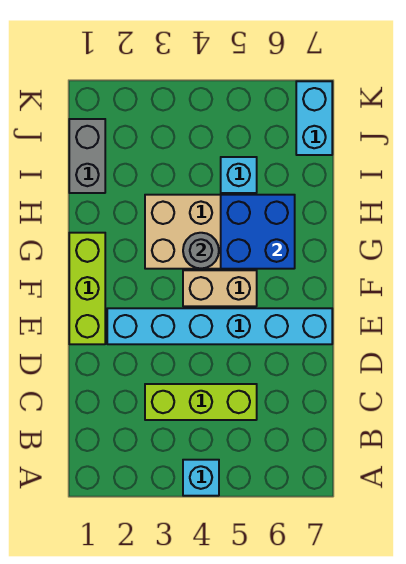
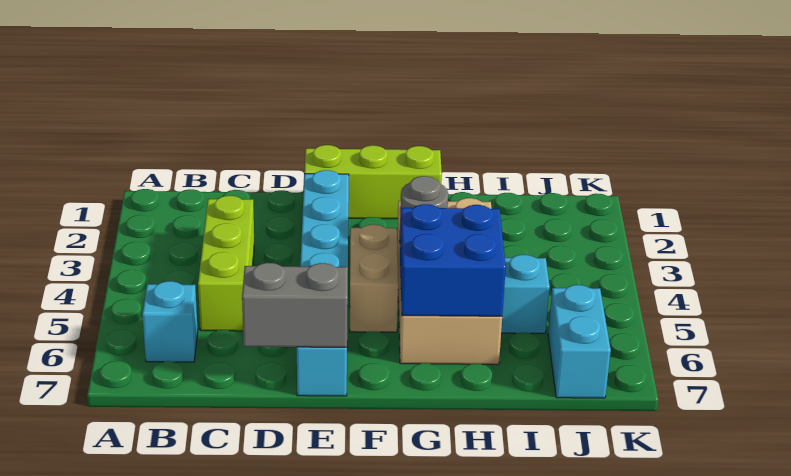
cyan 1x1 brick [183,460,219,496] -> cyan 1x1 brick moved to [142,281,198,362]
grey 1x2 brick [69,119,105,193] -> grey 1x2 brick moved to [242,263,348,347]
cyan 1x2 brick [296,81,332,155] -> cyan 1x2 brick turned to [548,285,611,398]

